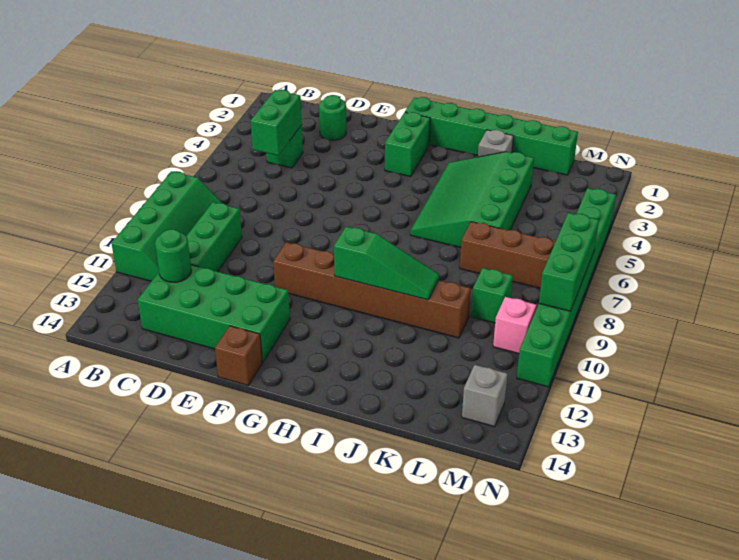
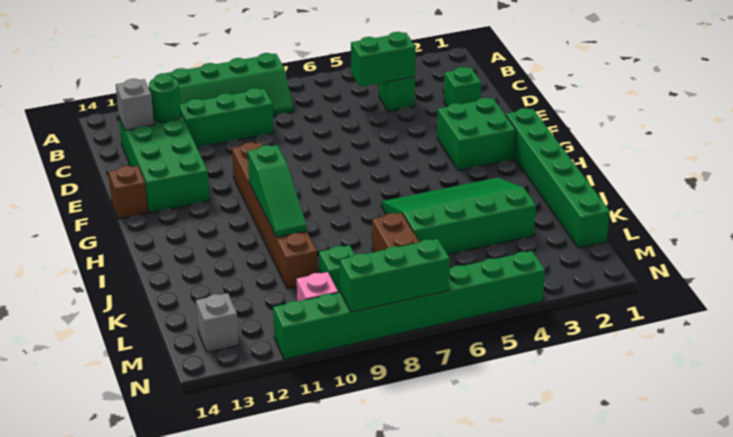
green 1x1 round brick [319,95,346,140] -> green 1x1 brick [444,67,481,107]
green 1x2 brick [385,112,430,177] -> green 2x2 brick [437,98,516,171]
grey 1x1 brick [478,130,513,157] -> grey 1x1 brick moved to [116,79,154,130]

